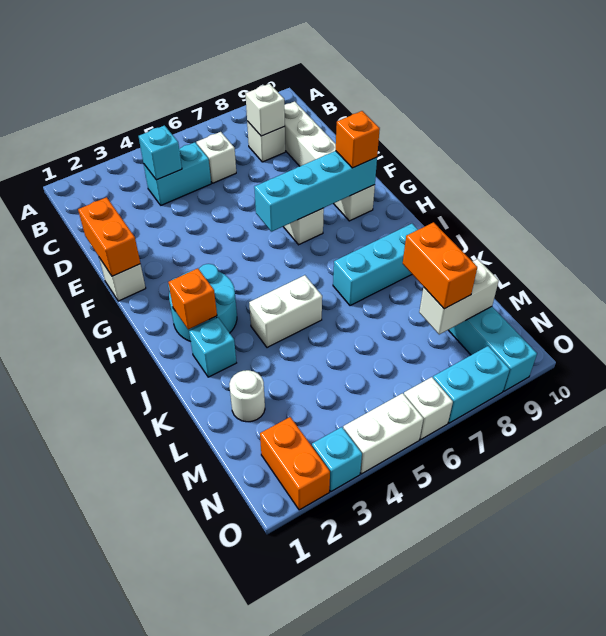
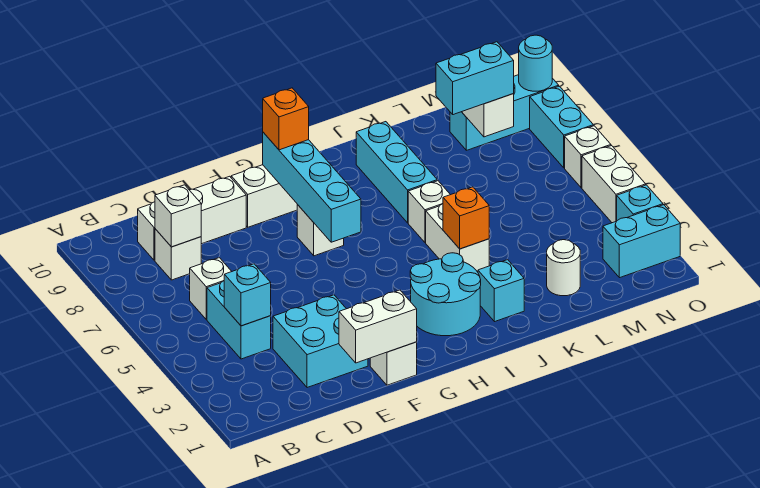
none -> cyan 2x2 brick [273,295,368,388]
orange 1x2 brick [78,197,140,276] -> white 1x2 brick [339,290,417,363]
orange 1x1 brick [168,268,217,330] -> orange 1x1 brick moved to [443,187,489,249]
none -> white 1x1 brick [408,181,450,243]
orange 1x2 brick [403,222,477,309] -> cyan 1x2 brick [436,42,514,115]
orange 1x2 brick [260,417,330,510] -> cyan 1x2 brick [603,205,680,278]
none -> cyan 1x1 round brick [519,35,552,91]

